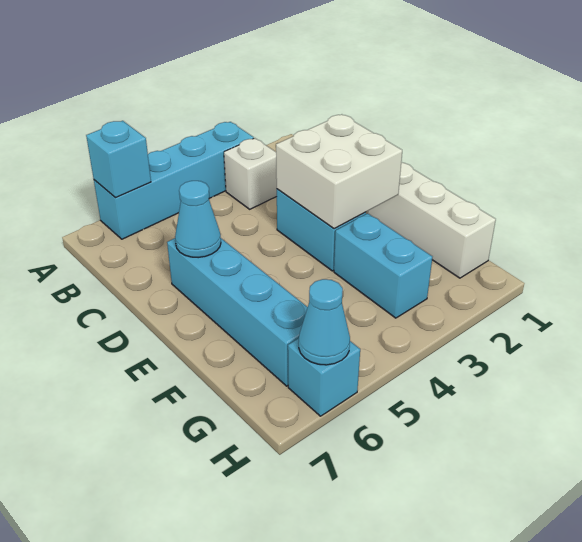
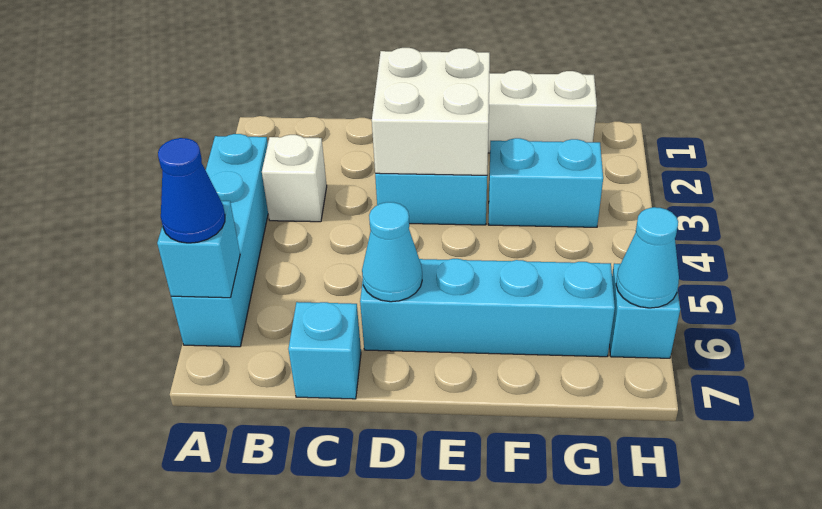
none -> blue 1x1 cone [158,138,225,243]
none -> cyan 1x1 brick [288,302,361,399]

